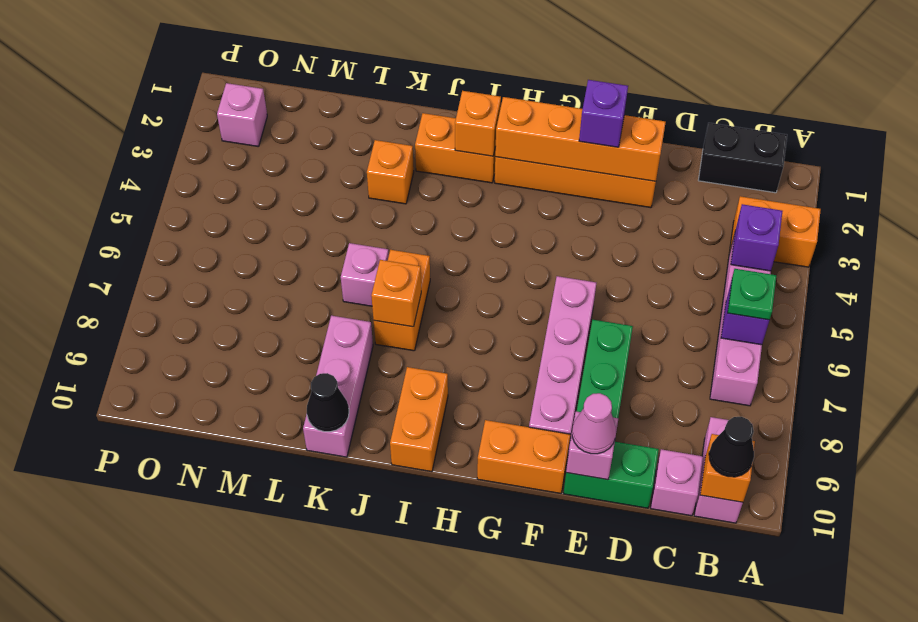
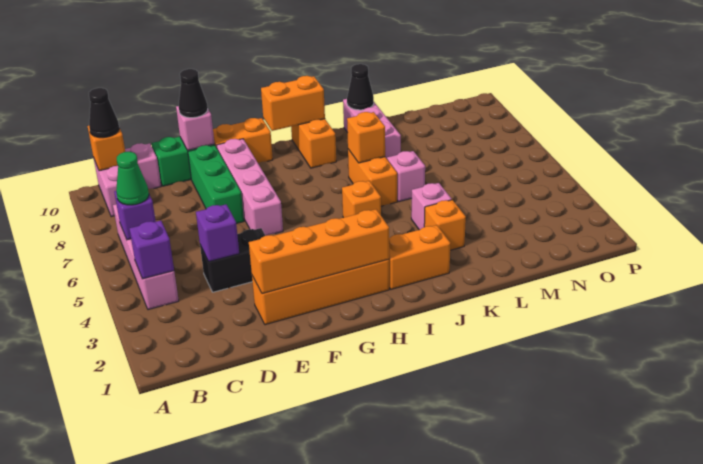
orange 1x2 brick [729,196,821,267] -> orange 1x2 brick moved to [261,76,325,131]
black 1x2 brick [698,123,787,193] -> black 1x2 brick moved to [200,228,265,292]
green 1x1 plate [728,269,776,320] -> green 1x1 cone [116,152,149,205]
pink 1x1 cone [572,393,616,454] -> black 1x1 cone [179,69,208,118]
purple 1x1 brick [579,80,628,147] -> purple 1x1 brick moved to [196,204,239,262]
orange 1x1 brick [455,91,501,156] -> orange 1x1 brick moved to [342,181,381,218]
pink 1x1 brick [217,83,267,147] -> pink 1x1 brick moved to [411,183,452,230]

